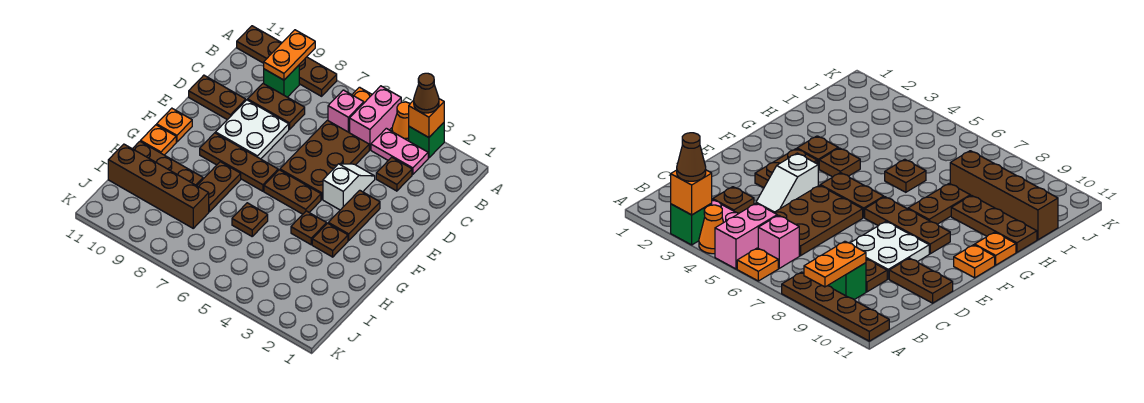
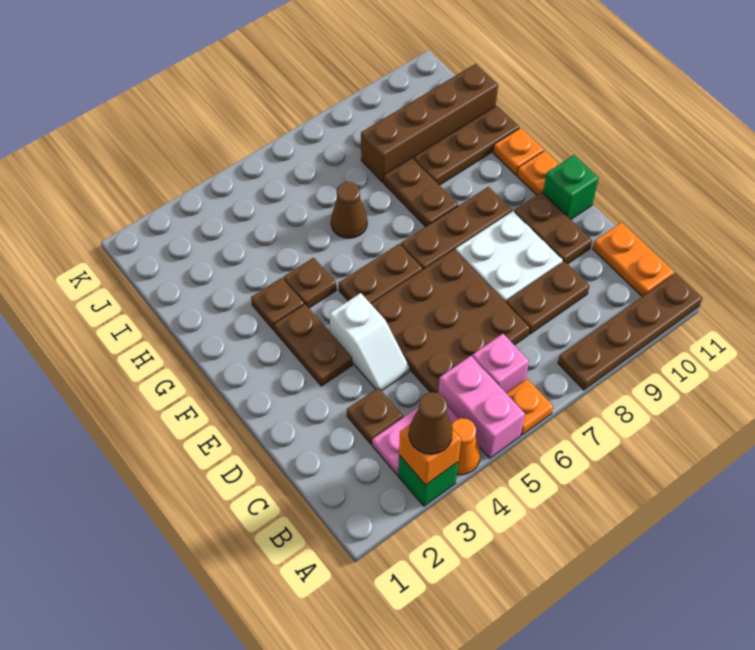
orange 1x2 plate [264,30,315,80] -> orange 1x2 plate moved to [593,222,674,297]
green 1x1 brick [264,65,299,97] -> green 1x1 brick moved to [543,155,599,220]
brown 2x3 plate [280,120,369,199] -> brown 3x3 plate [371,250,530,393]
brown 1x2 plate [189,75,246,120] -> brown 1x2 plate turned to [514,192,592,264]
brown 1x1 plate [232,203,268,236] -> brown 1x1 cone [331,182,367,238]

